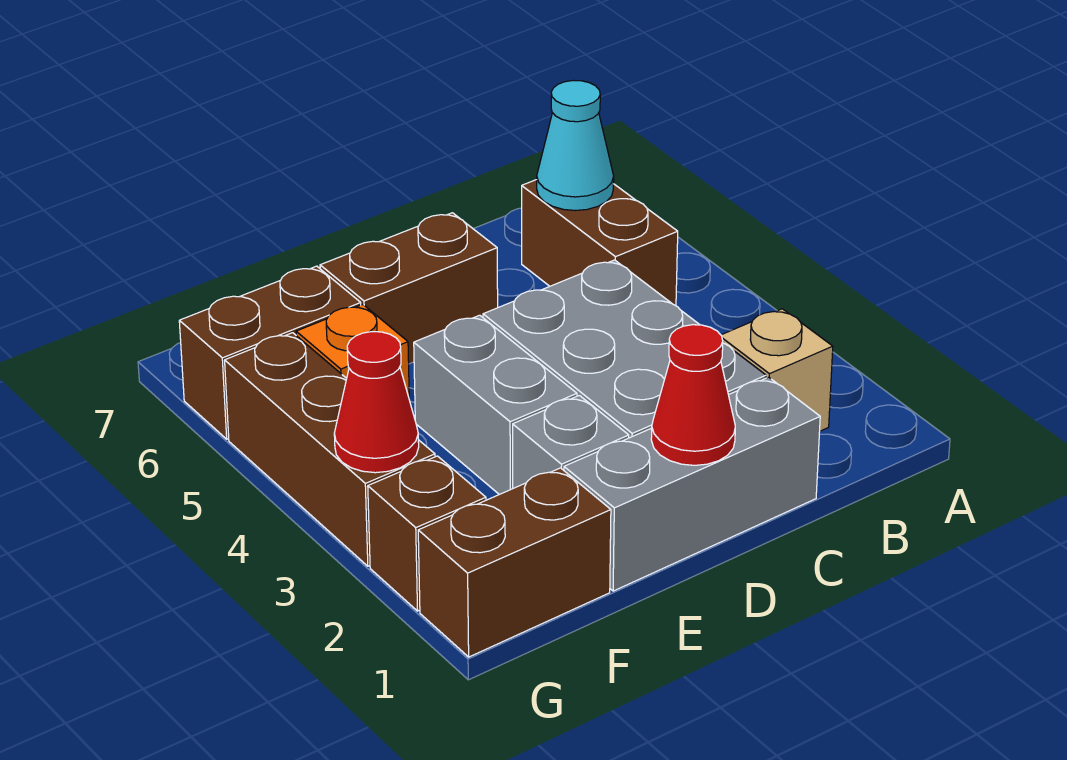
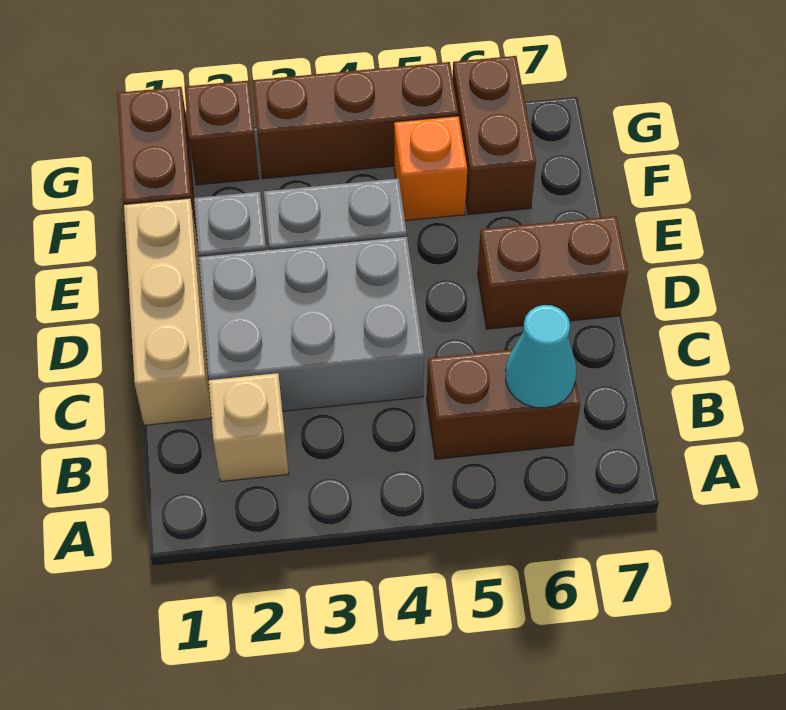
grey 1x3 brick [564,377,820,591] -> tan 1x3 brick [124,198,212,425]
red 1x1 cone [651,325,735,465] -> none
brown 1x2 brick [320,213,498,364] -> brown 1x2 brick turned to [478,216,628,329]
red 1x1 cone [334,332,419,473] -> none

